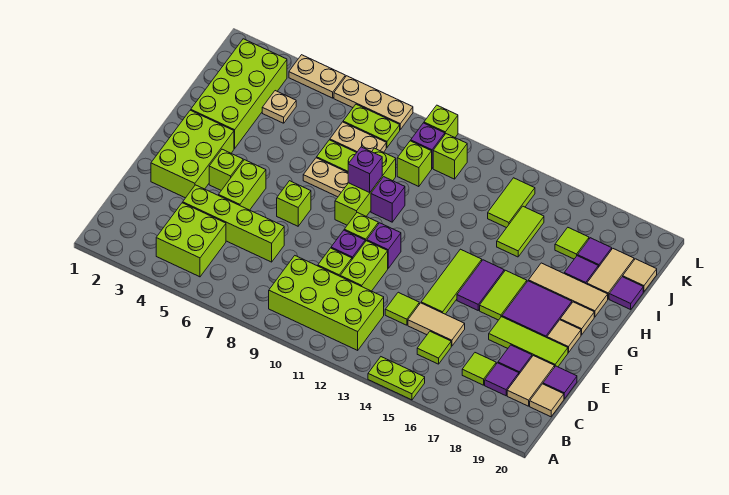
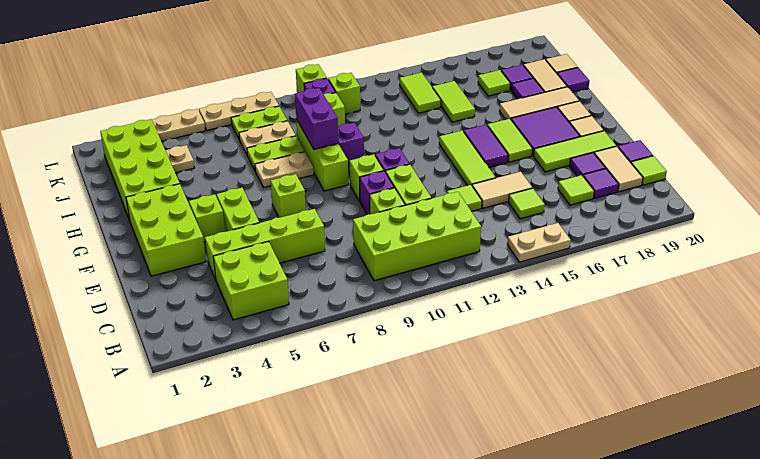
lime 1x2 plate [368,357,425,400] -> tan 1x2 plate [507,223,571,262]
tan 1x1 tile [530,384,564,417] -> lime 1x1 tile [631,156,667,185]
purple 1x1 brick [348,147,382,192] -> purple 1x2 brick [295,88,338,149]

